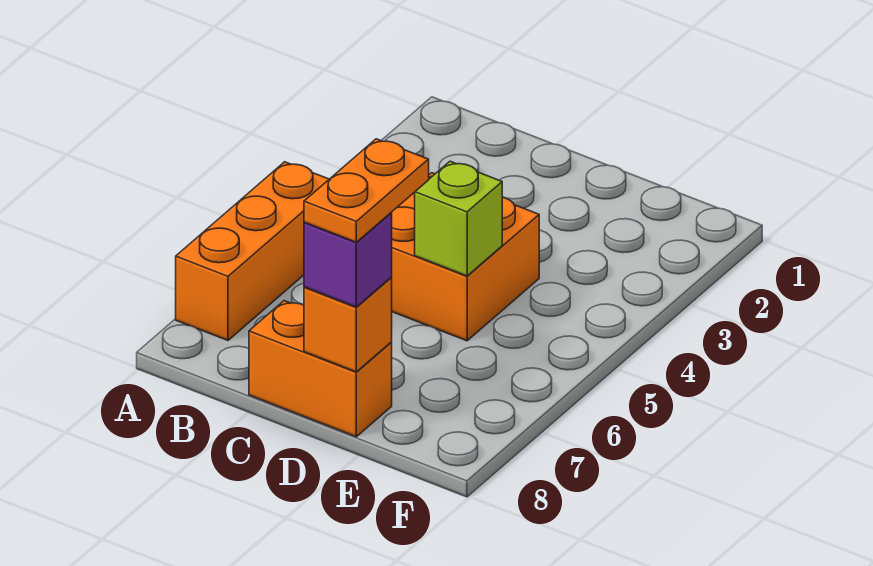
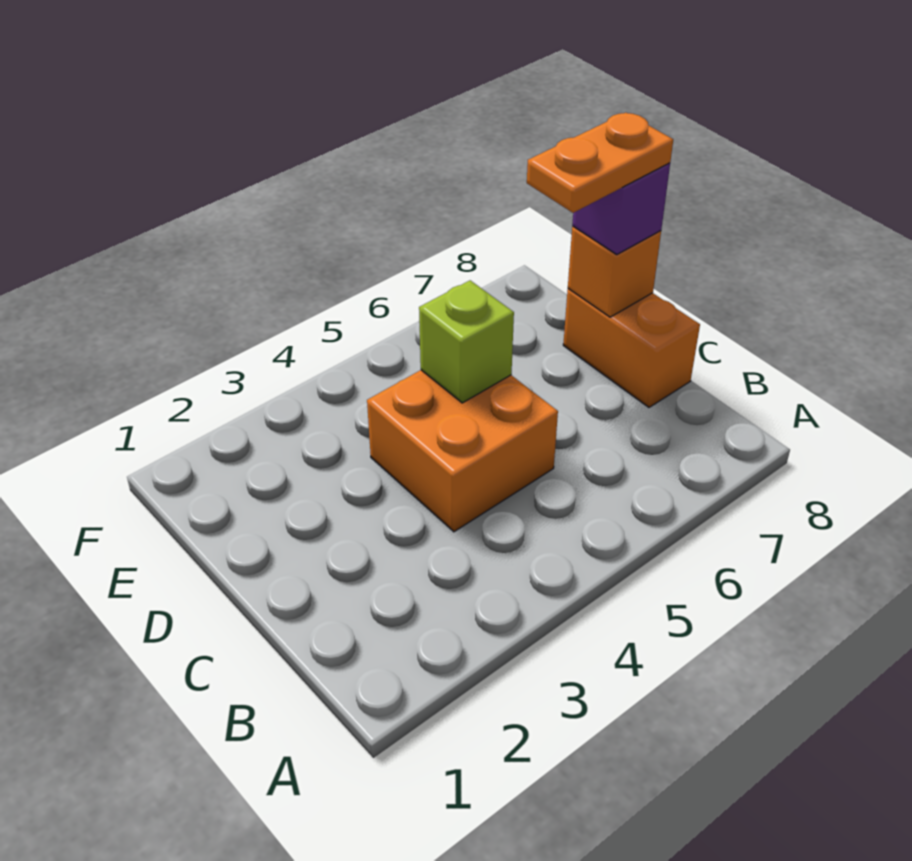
orange 1x3 brick [176,162,329,340] -> none

